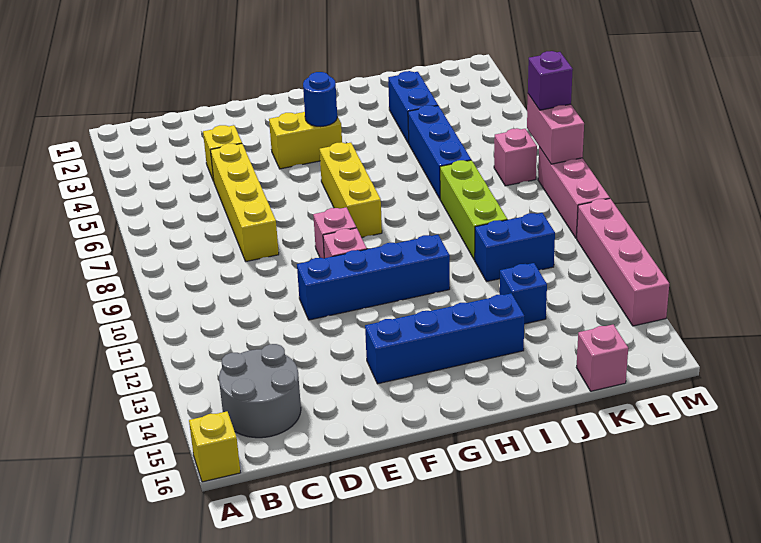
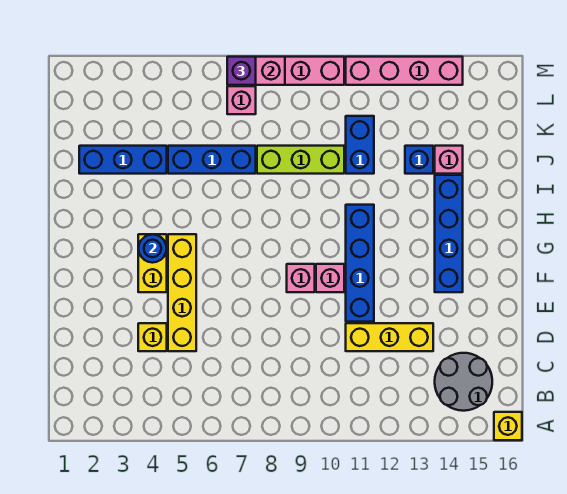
yellow 1x4 brick [210,143,279,261] -> yellow 1x4 brick turned to [168,234,196,351]
yellow 1x3 brick [320,142,382,238] -> yellow 1x3 brick moved to [346,323,433,351]
blue 1x2 brick [388,71,438,143] -> blue 1x3 brick [79,146,167,174]
pink 1x1 brick [576,325,628,391] -> pink 1x1 brick moved to [435,146,463,174]

